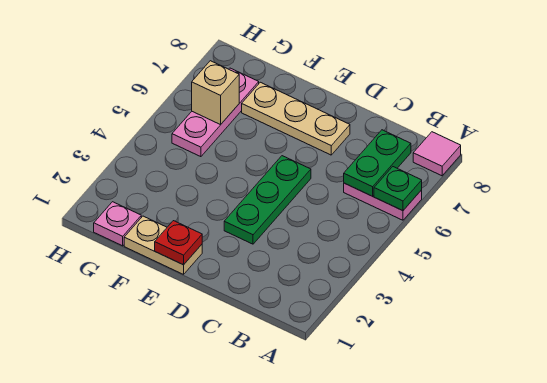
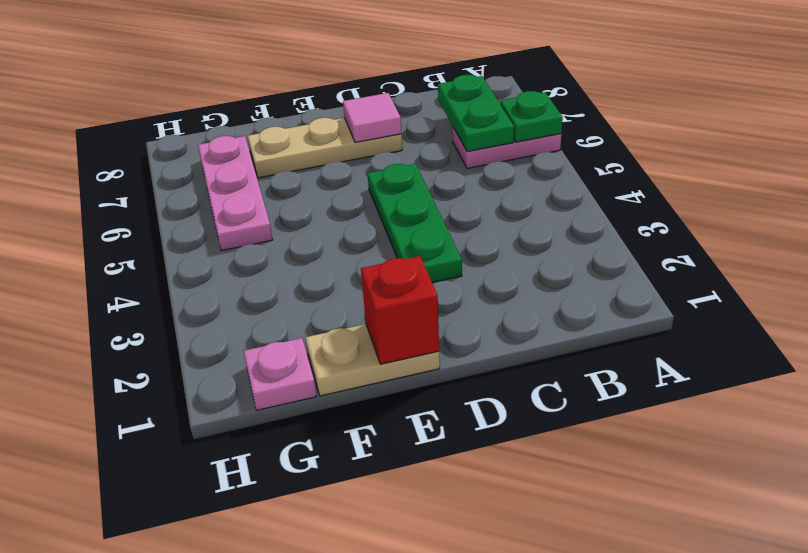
pink 1x1 tile [413,132,461,176] -> pink 1x1 tile moved to [343,93,401,142]
red 1x1 plate [155,221,202,265] -> red 1x1 brick [361,256,439,364]
tan 1x1 brick [192,61,239,125] -> none

